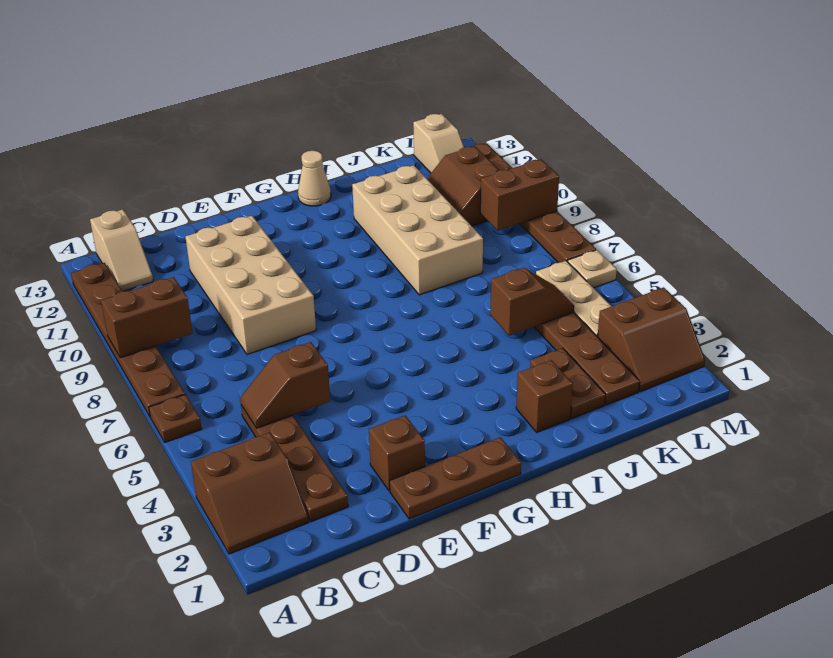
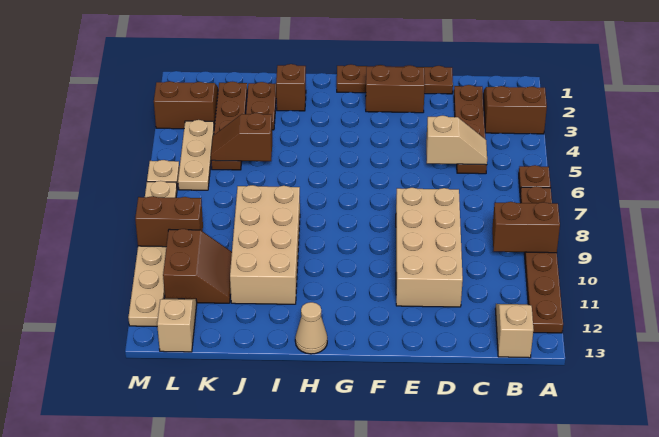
brown 1x2 slope [240,342,330,428] -> tan 1x2 slope [426,115,487,165]
brown 1x3 plate [390,437,521,519] -> brown 1x4 plate [337,64,453,94]
brown 1x1 brick [369,415,425,491] -> brown 1x2 brick [366,65,425,113]
brown 1x6 plate [473,143,596,263] -> tan 1x6 plate [128,181,177,326]

